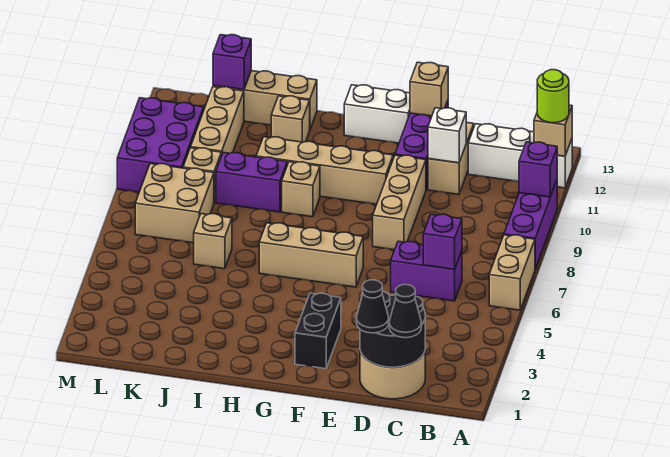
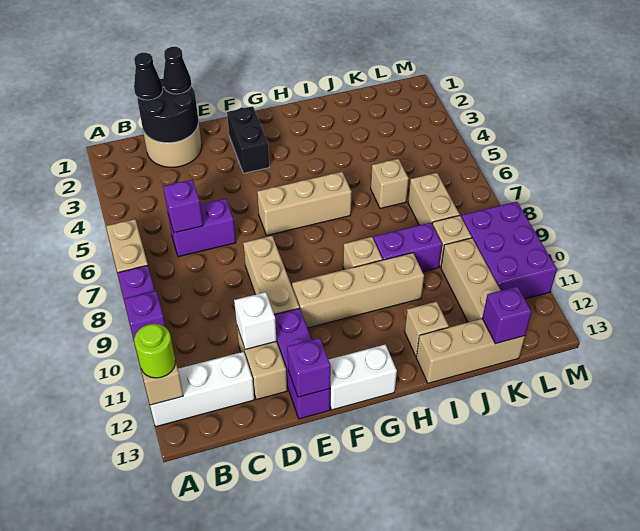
tan 1x1 brick [410,62,448,116] -> purple 1x1 brick [287,338,331,397]
tan 2x2 brick [135,164,214,243] -> tan 1x2 brick [408,173,460,225]

